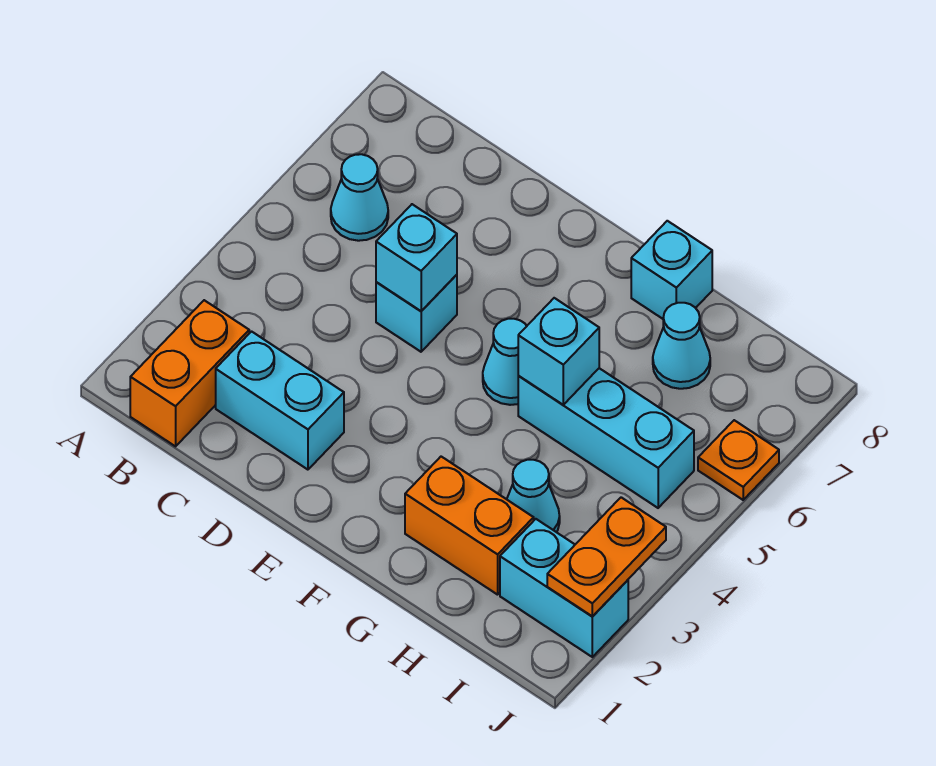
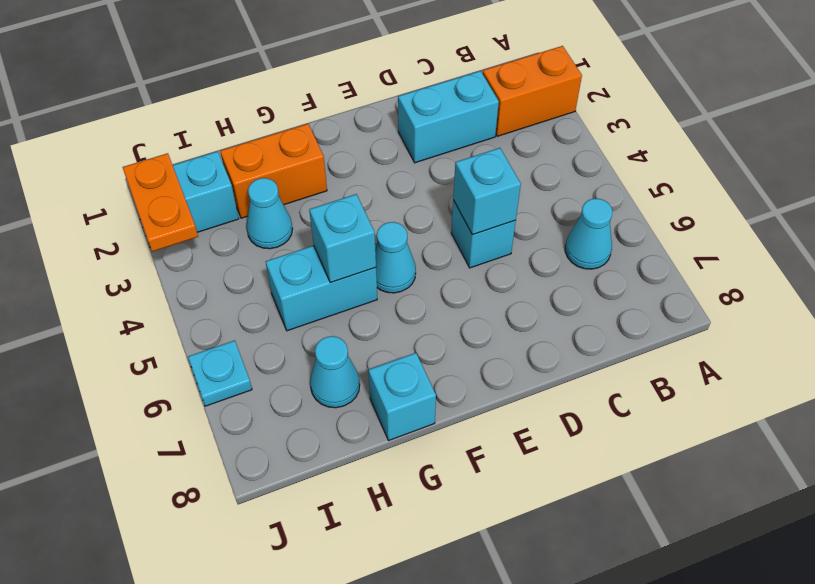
orange 1x2 brick [130,300,249,446] -> orange 1x2 brick turned to [482,46,582,136]
cyan 1x3 brick [518,368,694,508] -> cyan 1x2 brick [266,245,377,331]
orange 1x1 plate [698,420,779,500] -> cyan 1x1 plate [188,340,252,406]

